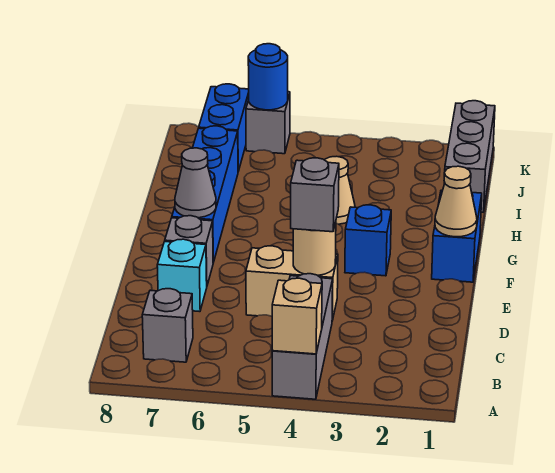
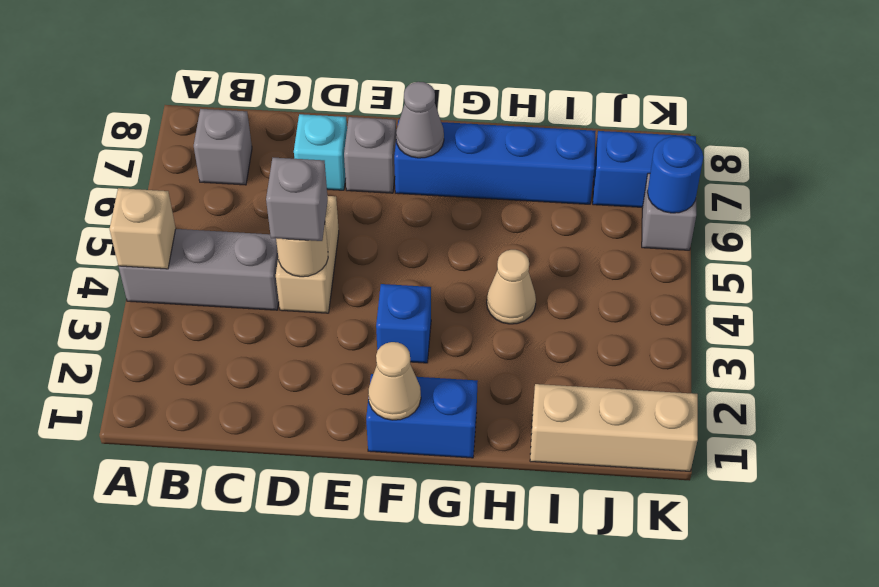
grey 1x3 brick [444,101,495,212] -> tan 1x3 brick [530,384,698,471]

